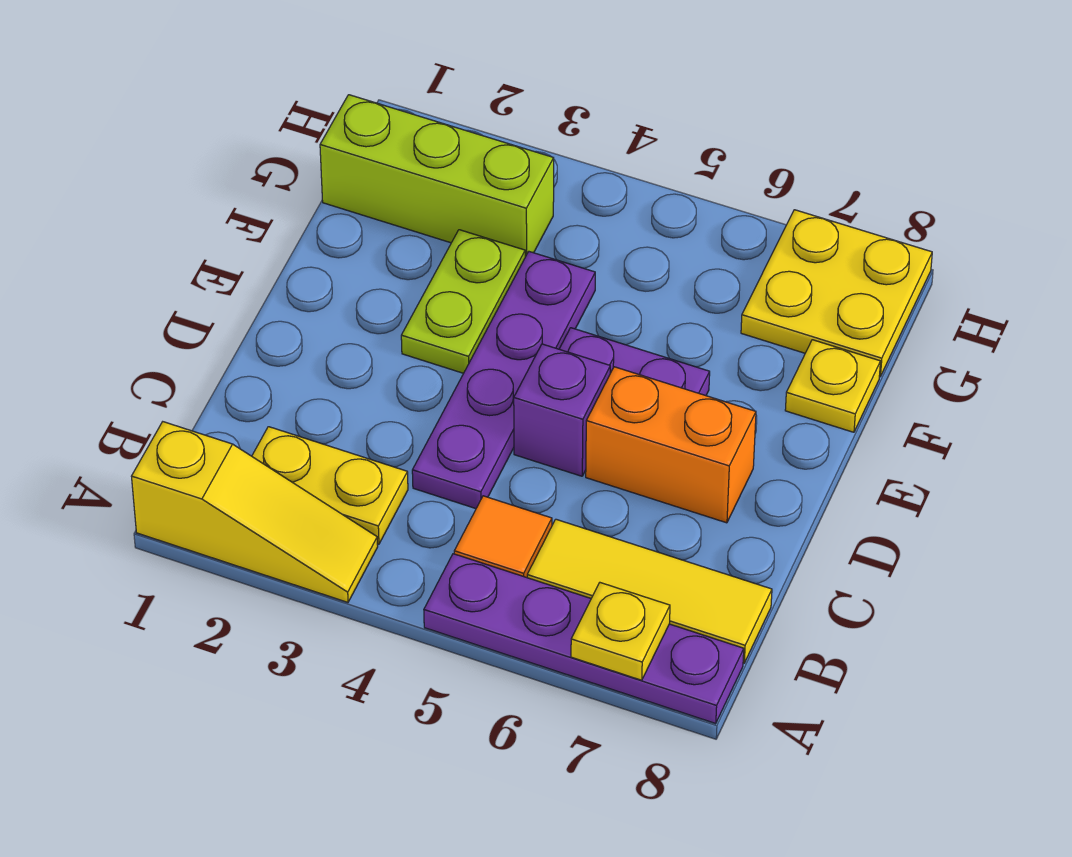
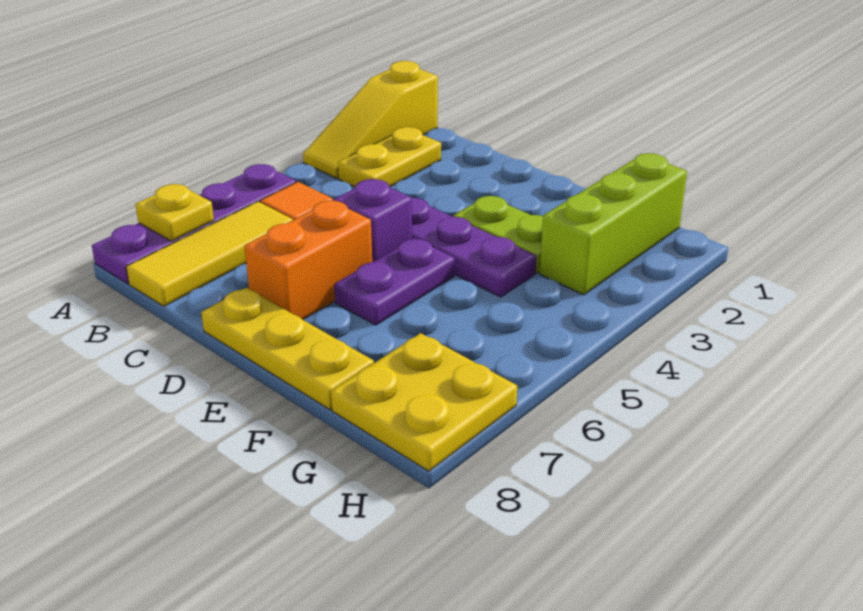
yellow 1x1 plate [785,340,880,432] -> yellow 1x3 plate [201,288,374,410]

